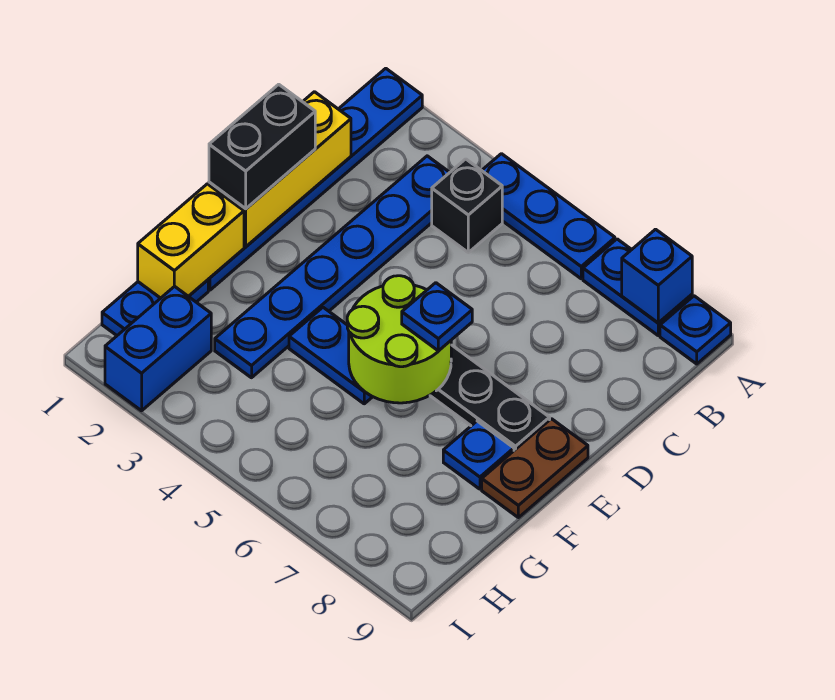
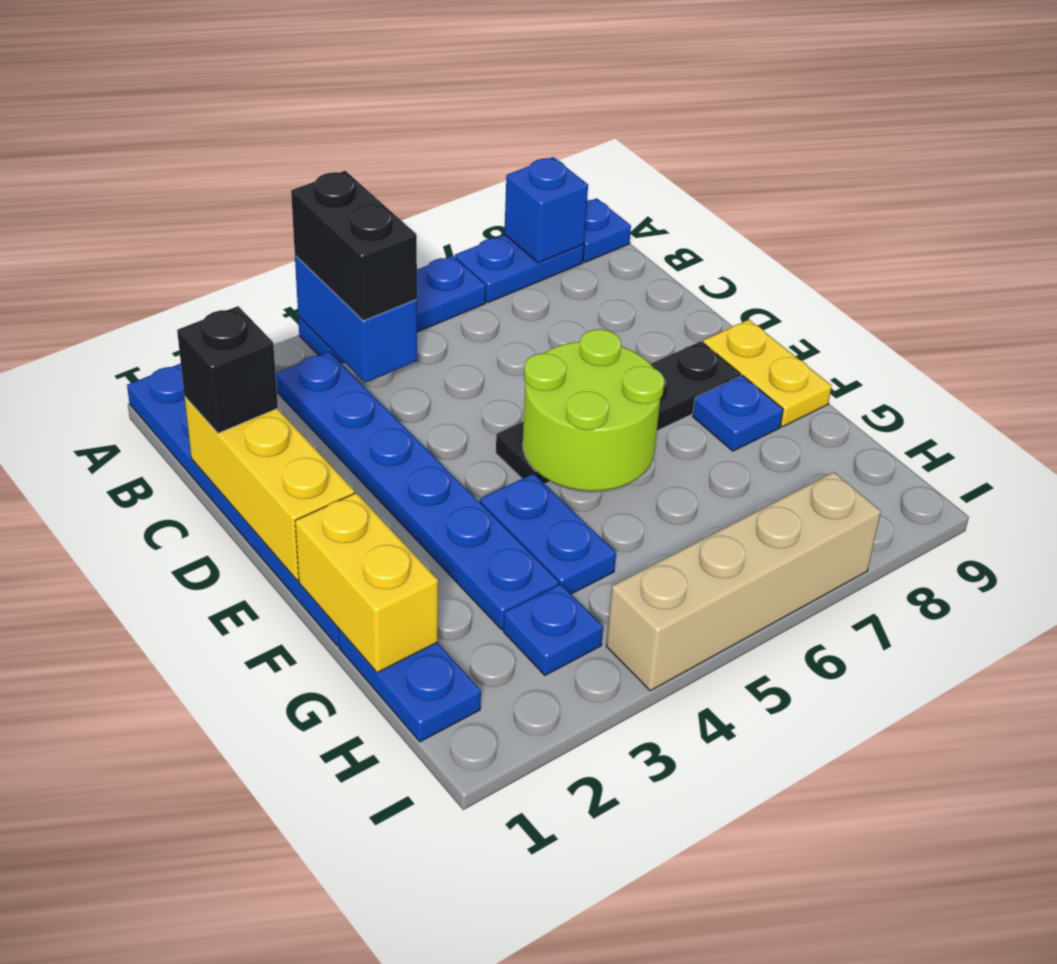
black 1x1 brick [432,159,502,252] -> black 1x1 brick moved to [177,306,278,433]
black 1x2 brick [209,84,315,209] -> black 1x2 brick moved to [291,171,417,321]
blue 1x1 plate [402,283,472,351] -> blue 1x1 plate moved to [503,584,603,675]
brown 1x2 plate [482,419,588,518] -> yellow 1x2 plate [703,320,832,427]
blue 1x2 plate [289,307,372,404] -> blue 1x2 plate turned to [480,474,616,594]
blue 1x2 brick [105,286,211,411] -> blue 1x2 brick moved to [295,255,417,383]
none -> tan 1x4 brick [606,472,881,691]

